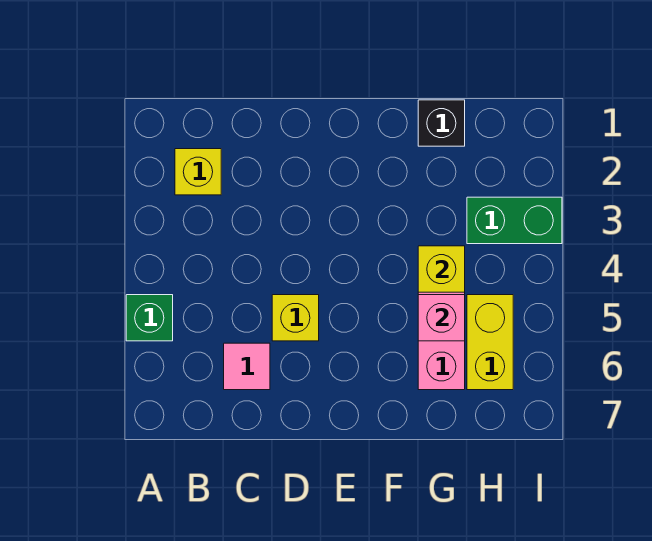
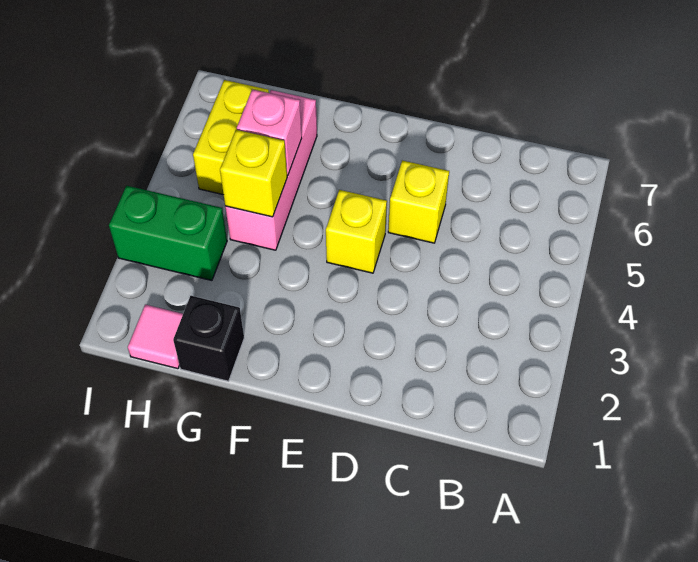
green 1x1 brick [126,295,173,341] -> none
yellow 1x1 brick [175,149,221,195] -> yellow 1x1 brick moved to [326,190,387,273]
pink 1x1 tile [224,343,270,390] -> pink 1x1 tile moved to [128,305,183,369]

